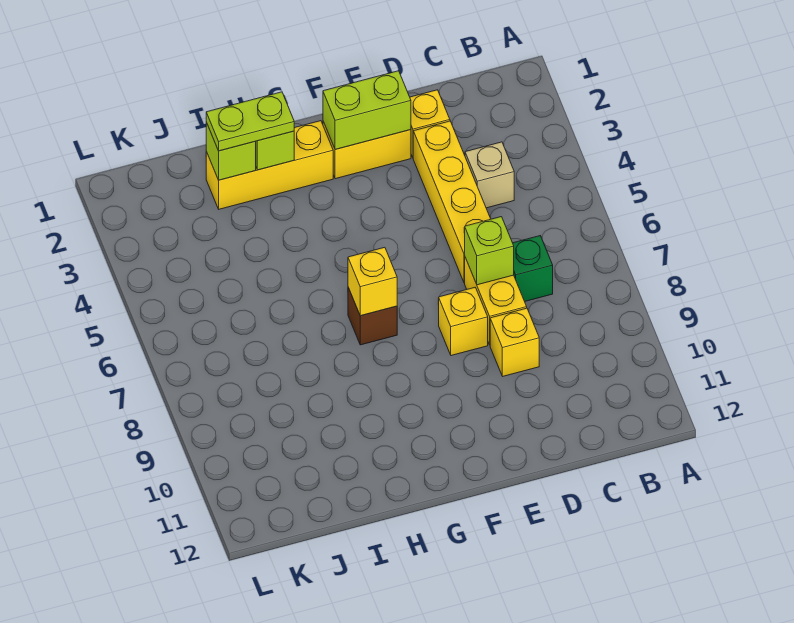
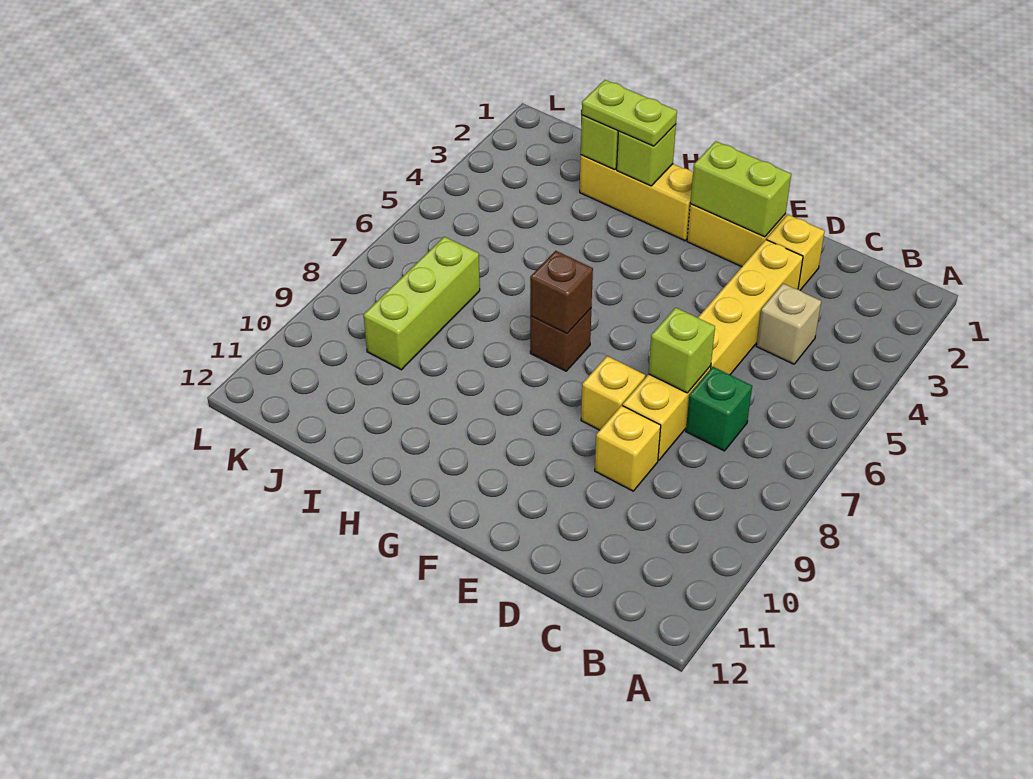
yellow 1x1 brick [348,247,397,316] -> brown 1x1 brick [530,251,593,334]
none -> lime 1x3 brick [364,237,480,370]

